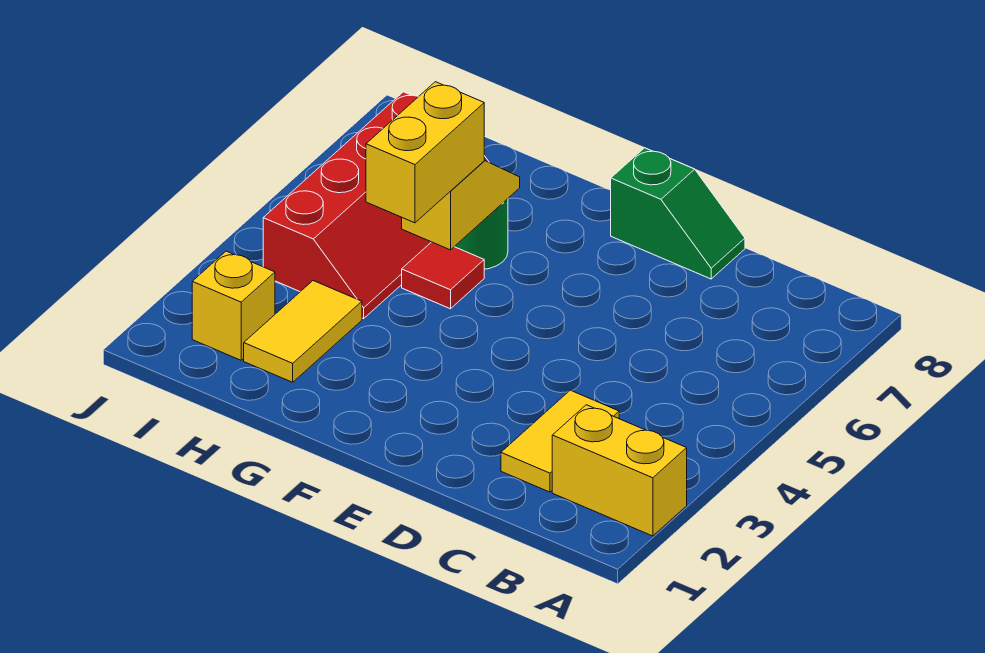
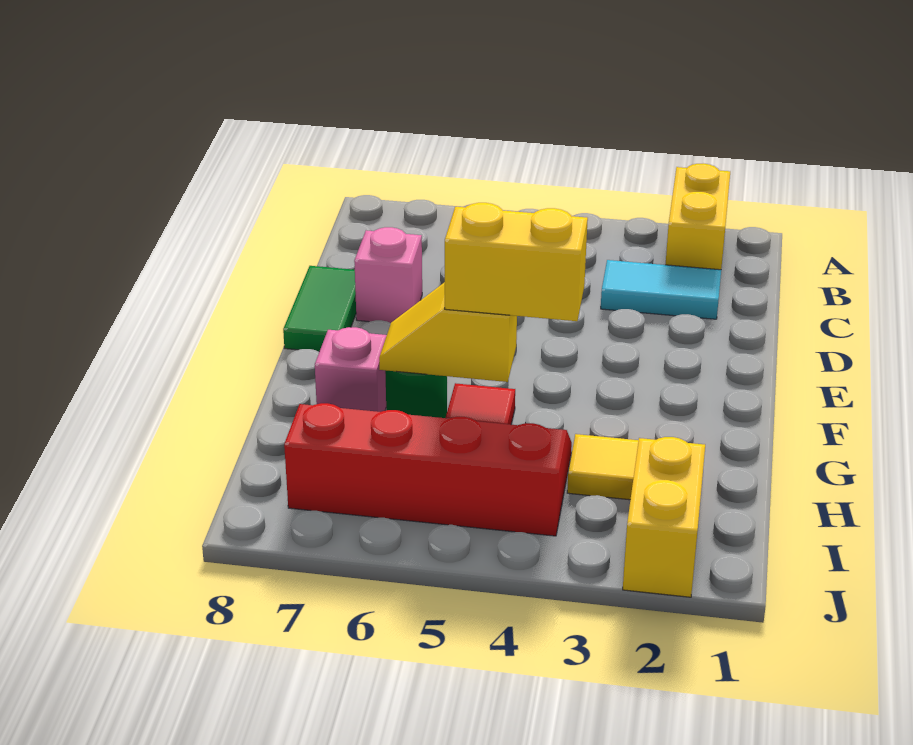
yellow 1x2 tile [501,390,619,492] -> cyan 1x2 tile [601,260,721,319]
none -> pink 1x1 brick [354,227,422,323]
green 1x2 slope [611,148,745,279] -> green 1x2 tile [283,266,356,352]
none -> pink 1x1 brick [315,327,387,412]
yellow 1x1 brick [192,251,275,360] -> yellow 1x2 brick [623,437,705,597]

